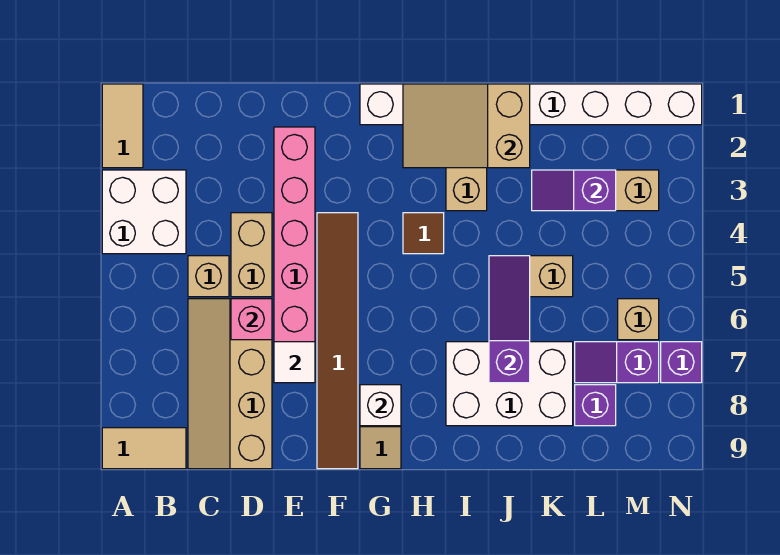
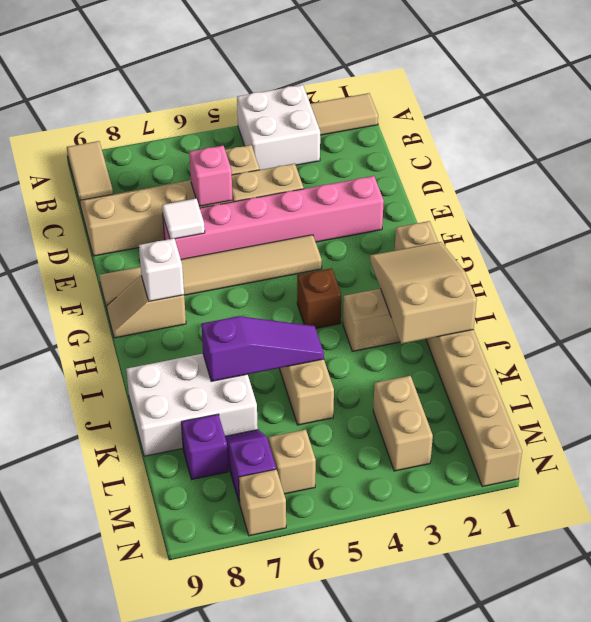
brown 1x6 tile [317,213,358,469] -> tan 1x6 tile [99,235,322,308]
white 1x8 brick [360,84,702,125] -> tan 1x8 brick [395,221,522,487]
brown 1x1 tile [403,213,444,254] -> brown 1x1 brick [297,268,341,328]
white 2x3 brick [446,342,573,426] -> white 2x3 brick turned to [126,354,258,456]
purple 1x2 slope [532,170,616,211] -> none
purple 1x1 brick [661,342,702,383] -> tan 1x1 brick [239,469,286,536]

